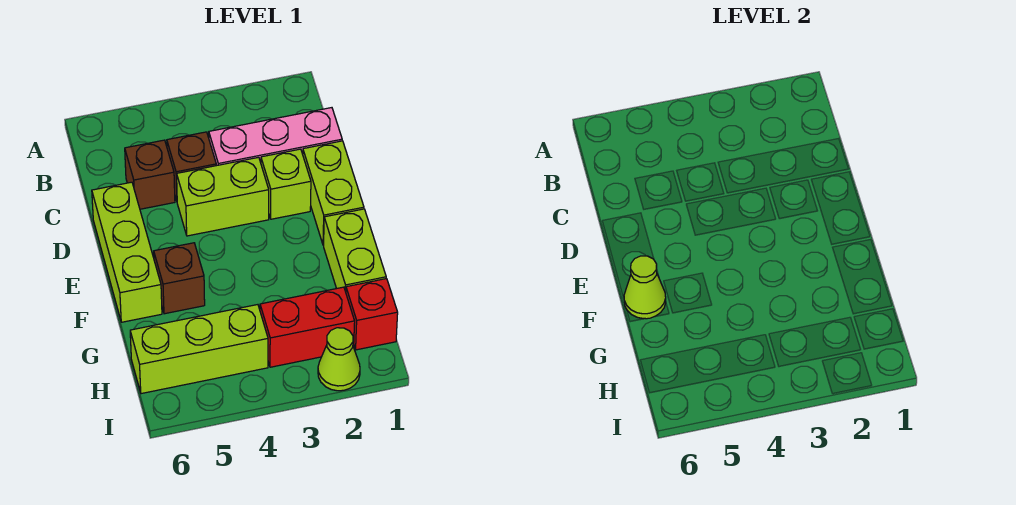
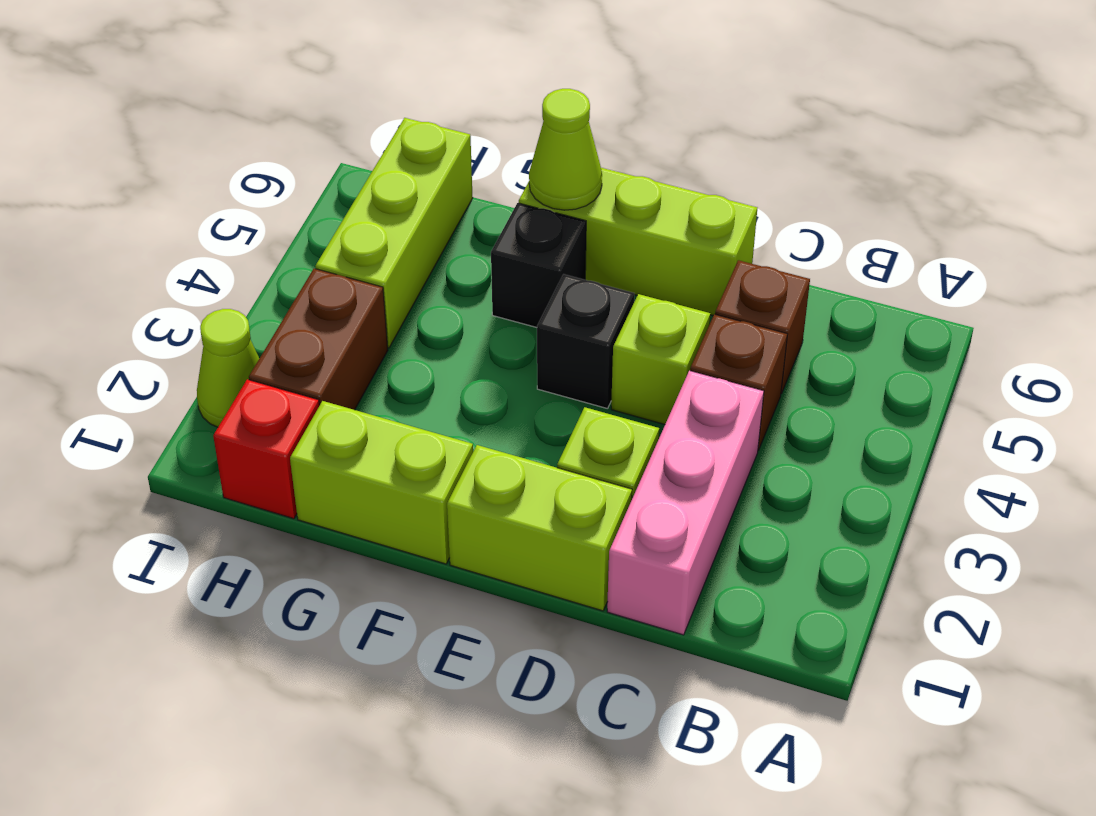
lime 1x2 brick [177,157,269,236] -> lime 1x1 brick [611,294,710,425]
none -> black 1x1 brick [537,274,634,409]
brown 1x1 brick [154,243,205,314] -> black 1x1 brick [491,203,586,327]
red 1x2 brick [260,287,355,367] -> brown 1x2 brick [249,268,388,410]

